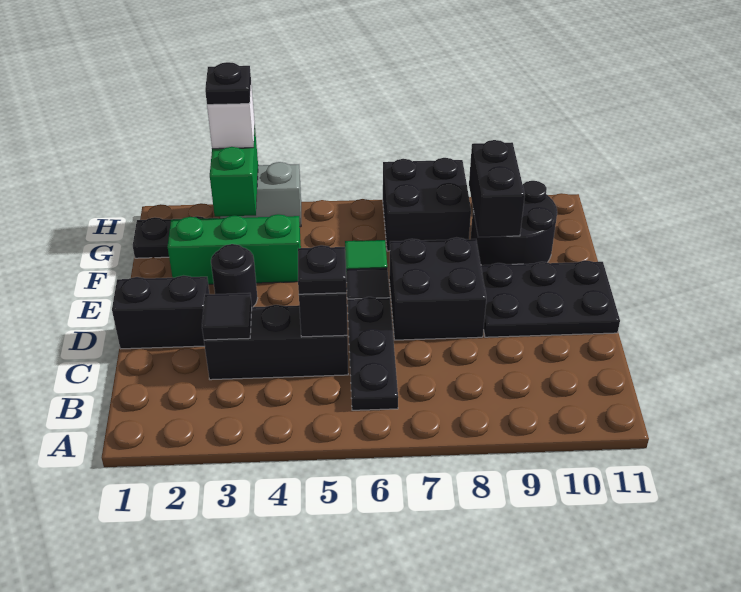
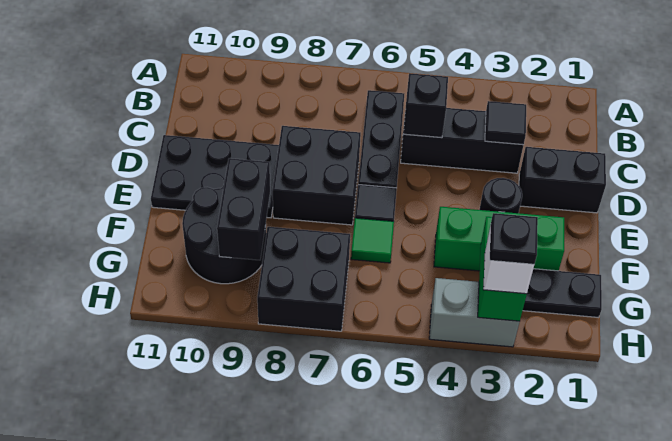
black 1x1 plate [298,245,347,294] -> none

